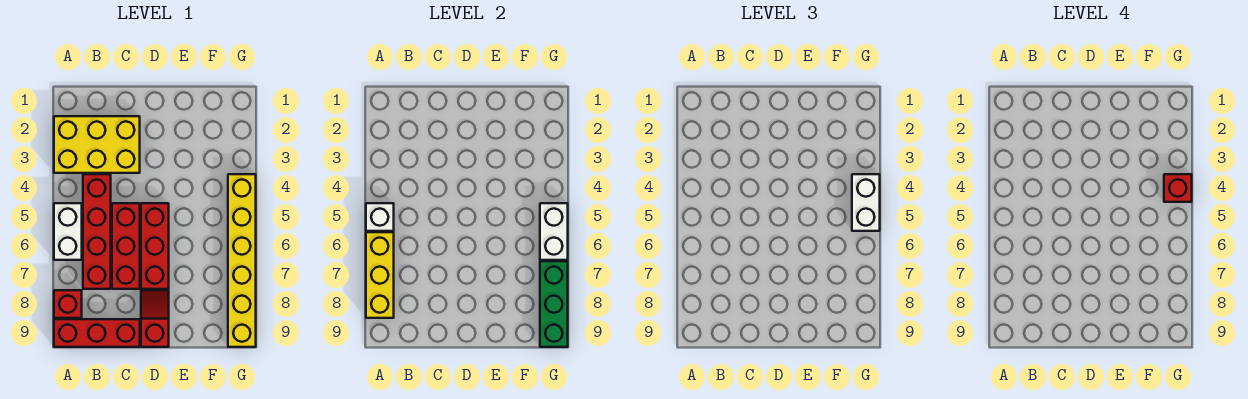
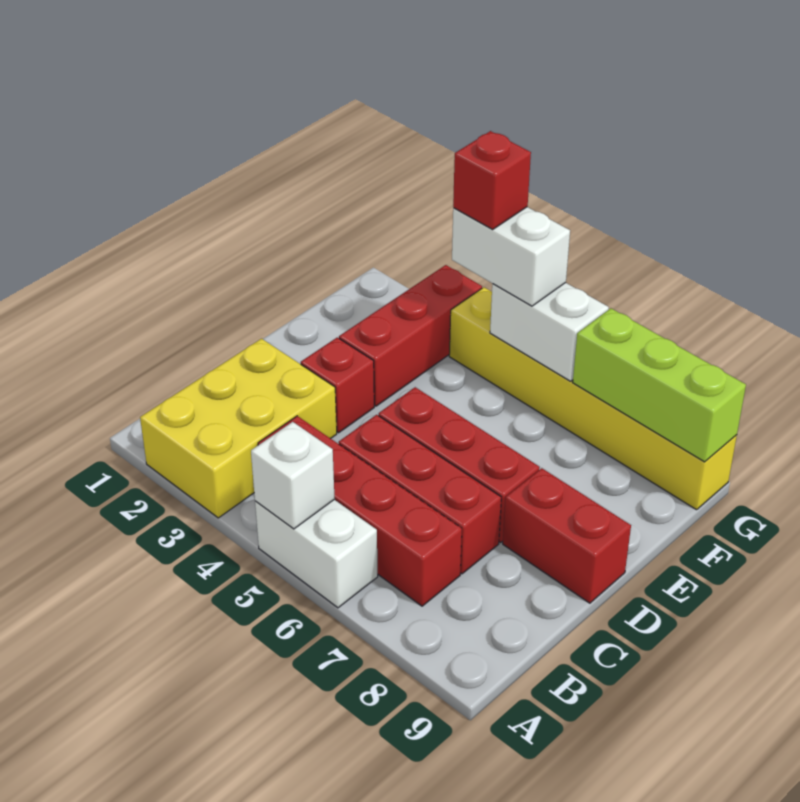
yellow 1x3 brick [366,232,394,318] -> none
red 1x1 brick [54,290,82,318] -> red 1x1 brick moved to [301,337,374,433]
red 1x3 brick [54,319,140,347] -> red 1x3 brick moved to [339,265,482,406]
red 1x2 slope [141,290,169,347] -> red 1x2 brick [503,468,631,603]
green 1x3 brick [540,261,568,347] -> lime 1x3 brick [573,308,746,462]

